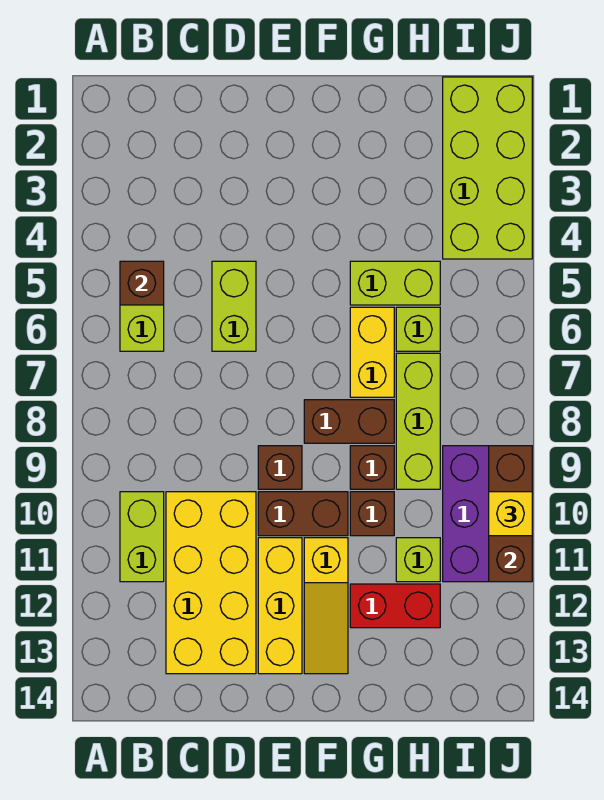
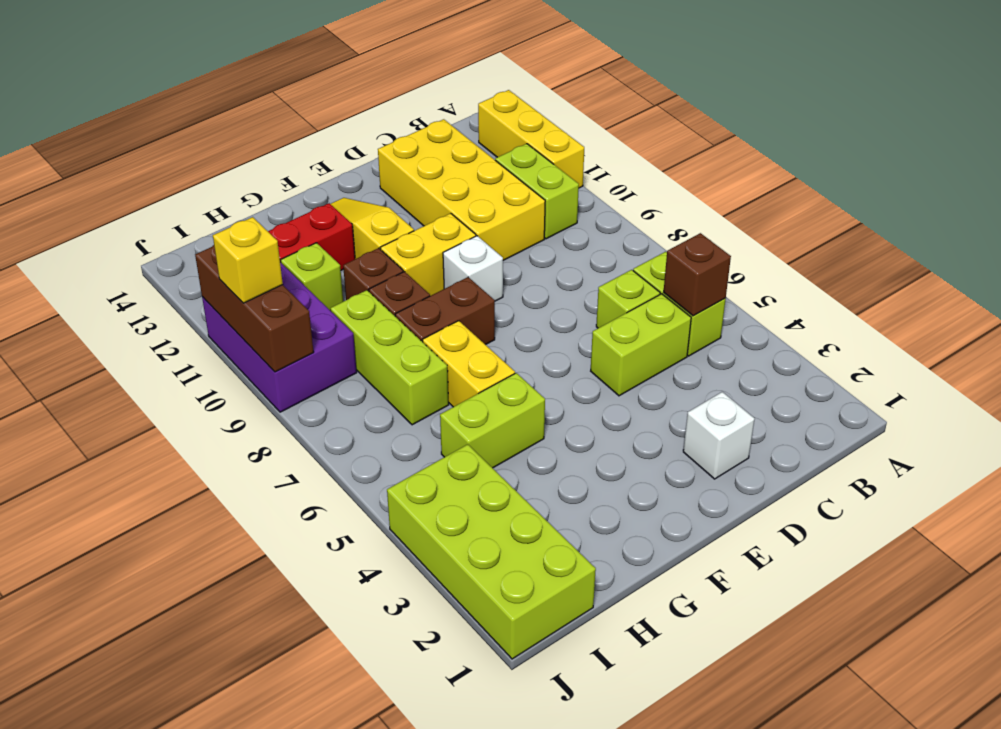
none -> white 1x1 brick [683,392,755,479]
lime 1x2 brick [212,261,256,351] -> lime 1x2 brick turned to [591,294,691,396]
brown 1x1 brick [258,446,302,489] -> white 1x1 brick [443,236,503,301]
brown 1x2 brick [258,492,348,536] -> yellow 1x2 brick [380,213,476,296]
yellow 1x3 brick [258,538,302,674] -> yellow 1x3 brick moved to [478,90,584,188]
lime 1x1 brick [396,307,440,351] -> lime 1x1 brick moved to [596,270,660,328]

